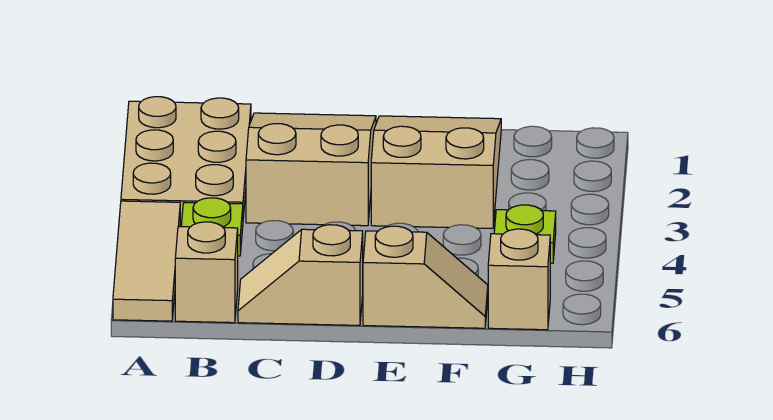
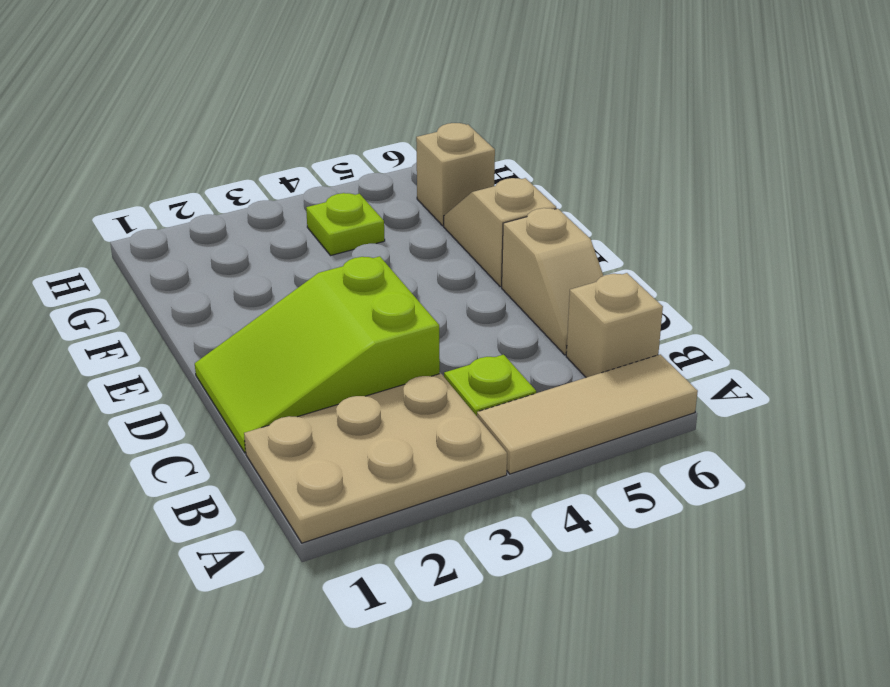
tan 2x3 slope [246,113,376,226] -> lime 2x3 slope [195,256,440,453]
tan 2x3 slope [371,116,501,229] -> none

